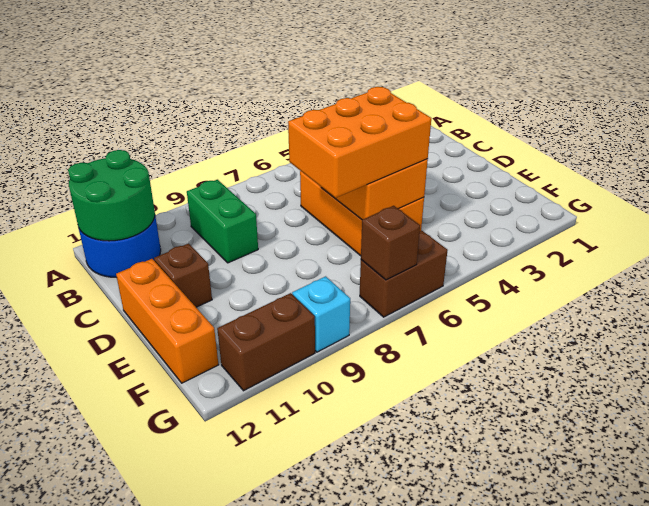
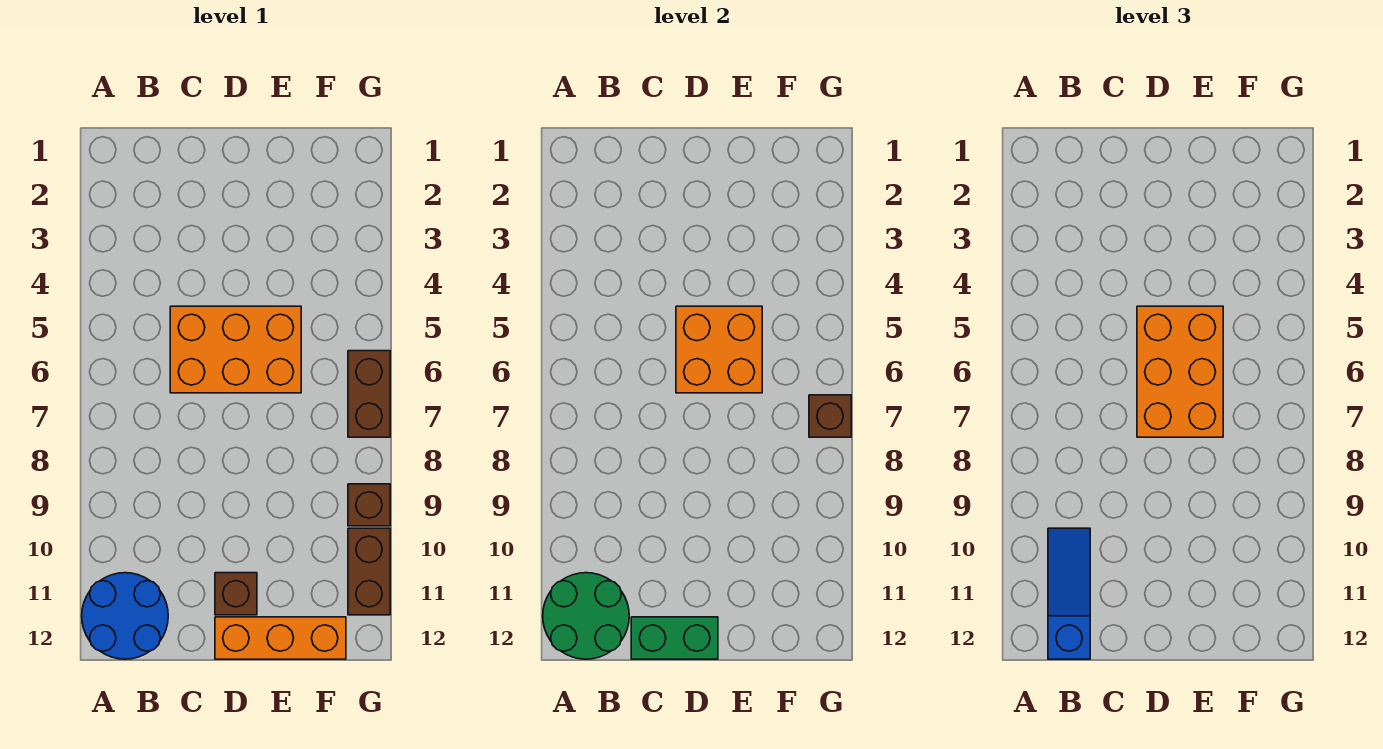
green 1x2 brick [187,180,258,263] -> green 1x2 brick moved to [631,617,718,659]
none -> blue 1x3 slope [1048,528,1090,659]
cyan 1x1 brick [292,276,350,352] -> brown 1x1 brick [348,484,390,526]

